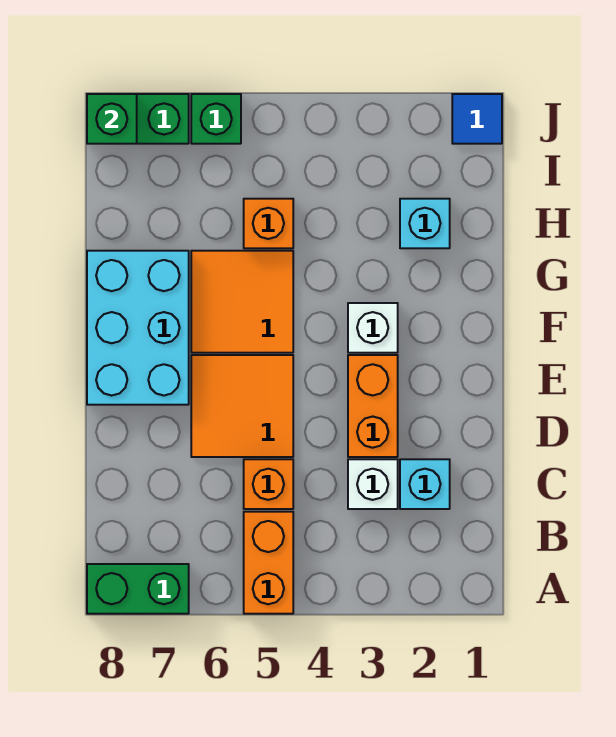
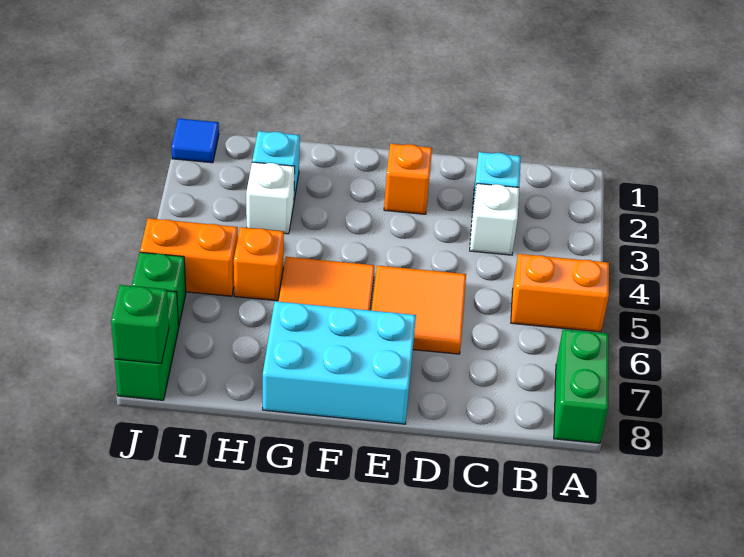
orange 1x1 brick [244,459,293,509] -> orange 1x1 brick moved to [384,144,432,214]
orange 1x2 brick [348,355,398,457] -> orange 1x2 brick moved to [140,218,238,296]
white 1x1 brick [348,303,398,353] -> white 1x1 brick moved to [246,162,295,234]

